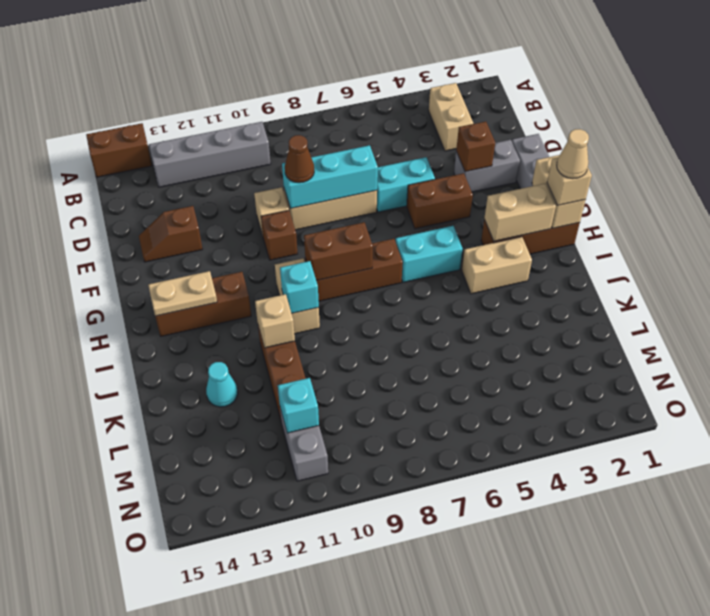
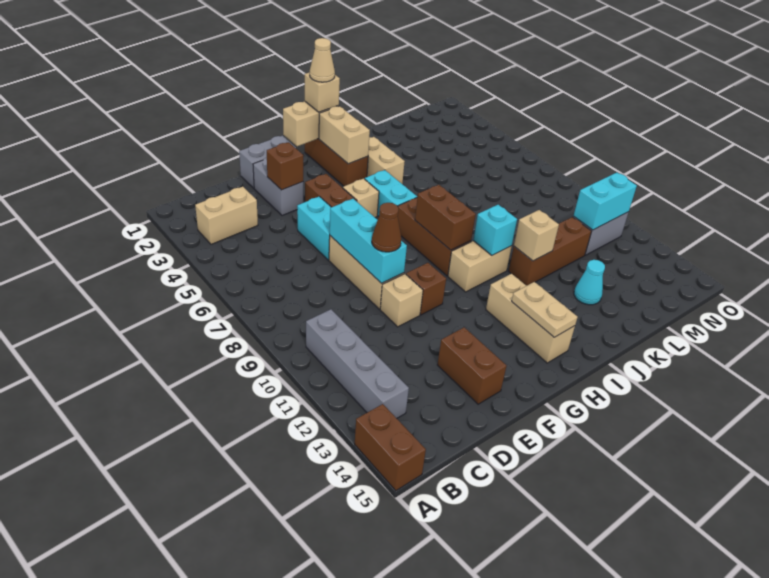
brown 1x2 slope [139,206,203,262] -> brown 1x2 brick [437,327,506,404]
none -> tan 1x1 brick [343,179,379,217]
brown 1x3 brick [155,272,251,336] -> tan 1x3 brick [486,274,575,363]
cyan 1x1 brick [278,378,319,433] -> cyan 1x2 brick [574,173,637,230]

